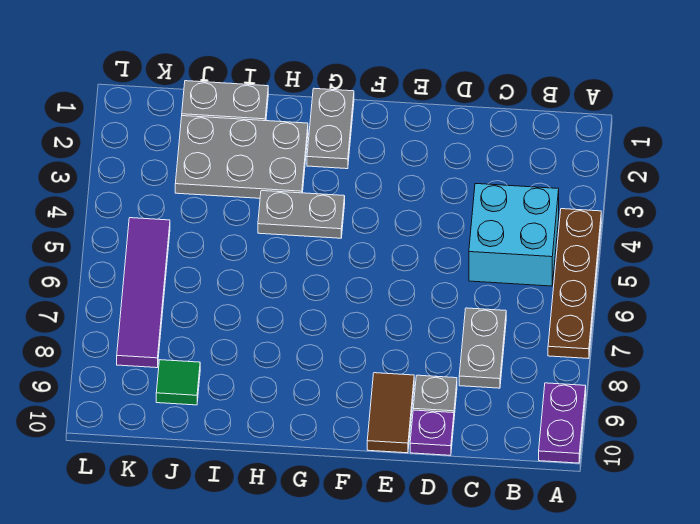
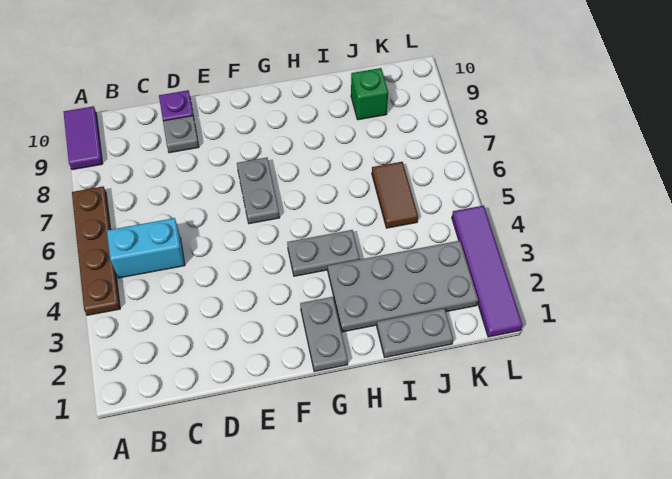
purple 1x2 plate [539,383,586,463] -> purple 1x2 tile [64,106,103,170]
cyan 2x2 brick [469,184,559,286] -> cyan 1x2 brick [107,218,185,278]
grey 1x2 plate [459,308,506,388] -> grey 1x2 plate moved to [237,157,280,224]
brown 1x2 tile [367,373,414,453] -> brown 1x2 tile moved to [372,162,418,228]
grey 2x3 plate [175,116,308,198] -> grey 2x4 plate [328,241,478,332]
green 1x1 tile [156,360,200,405] -> green 1x1 brick [351,68,388,120]
purple 1x4 tile [117,218,170,368] -> purple 1x4 tile moved to [452,205,522,337]

